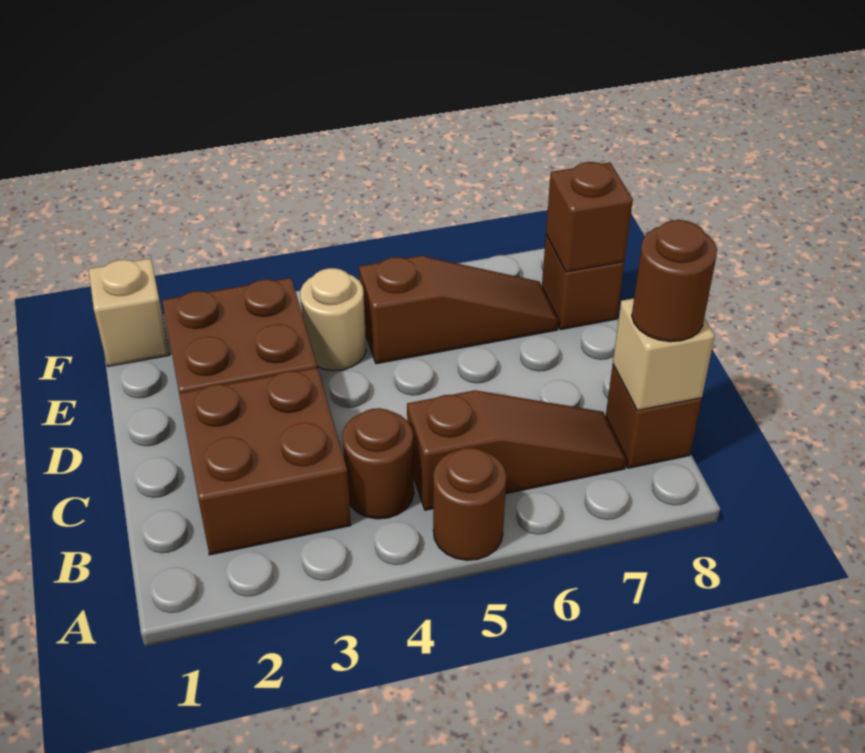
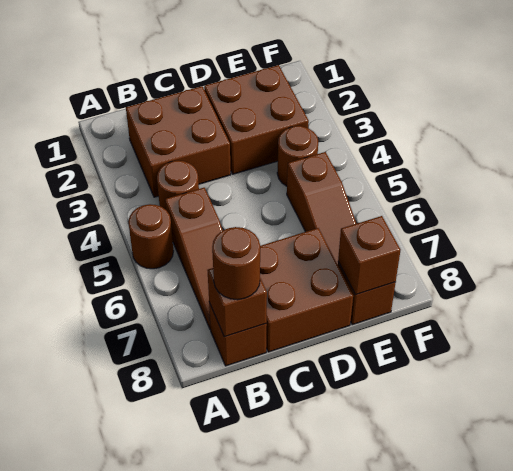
tan 1x1 brick [613,298,715,411] -> brown 1x1 brick [208,268,267,337]
none -> brown 2x2 brick [260,228,353,352]
tan 1x1 round brick [300,268,366,371] -> brown 1x1 round brick [277,126,318,186]
tan 1x1 brick [89,259,169,366] -> none

